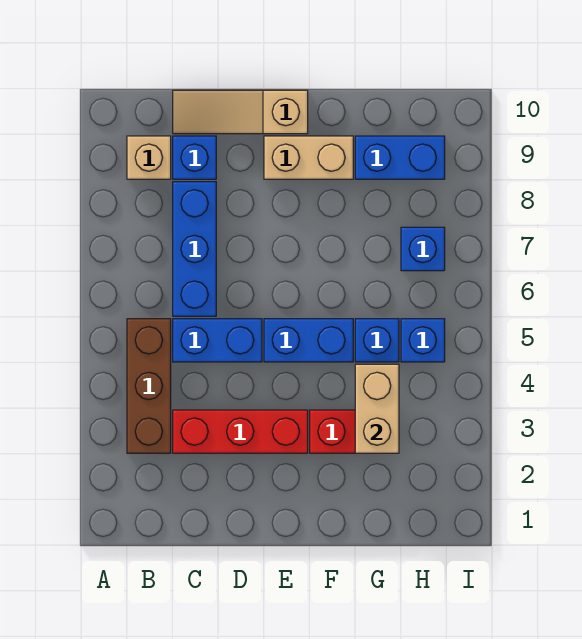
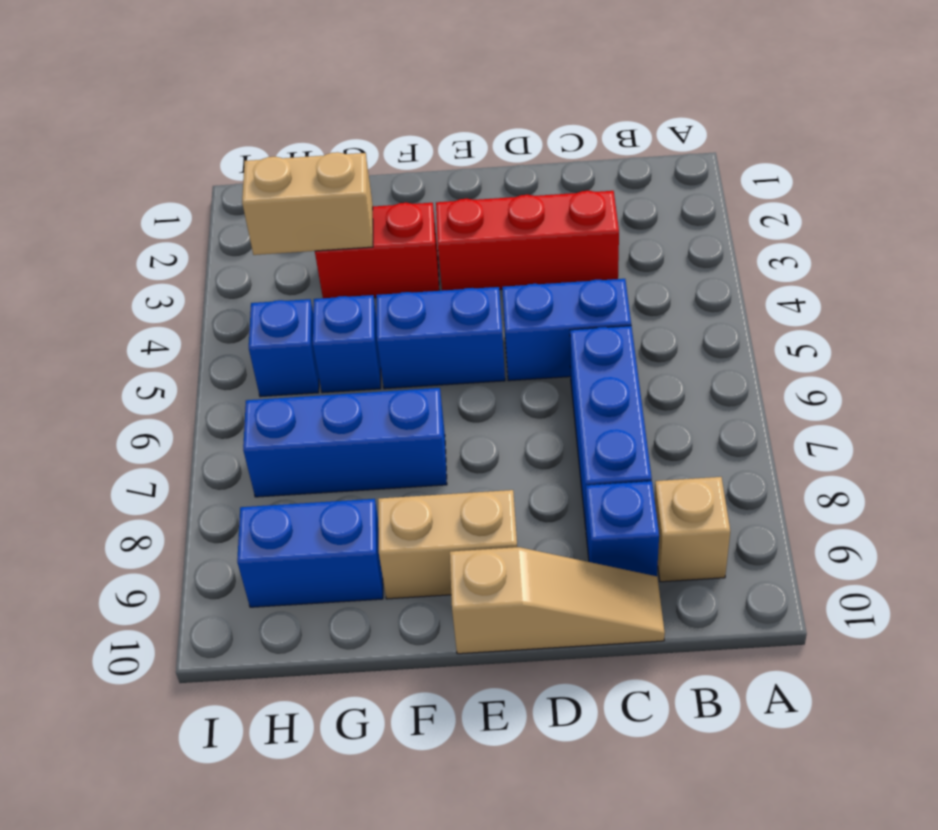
brown 1x3 brick [127,319,171,453] -> none
tan 1x2 brick [355,364,399,453] -> tan 1x2 brick turned to [242,152,373,255]
blue 1x1 brick [401,227,445,271] -> blue 1x3 brick [243,388,447,497]

